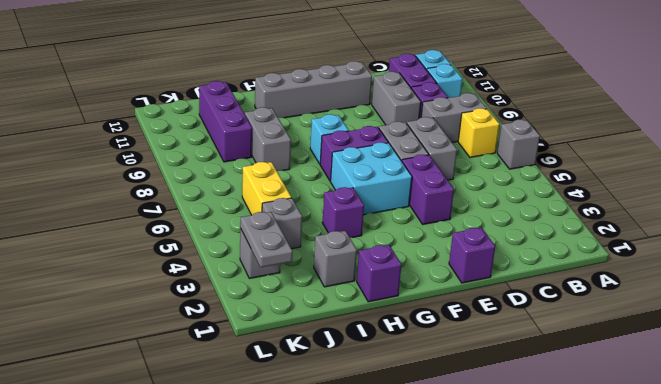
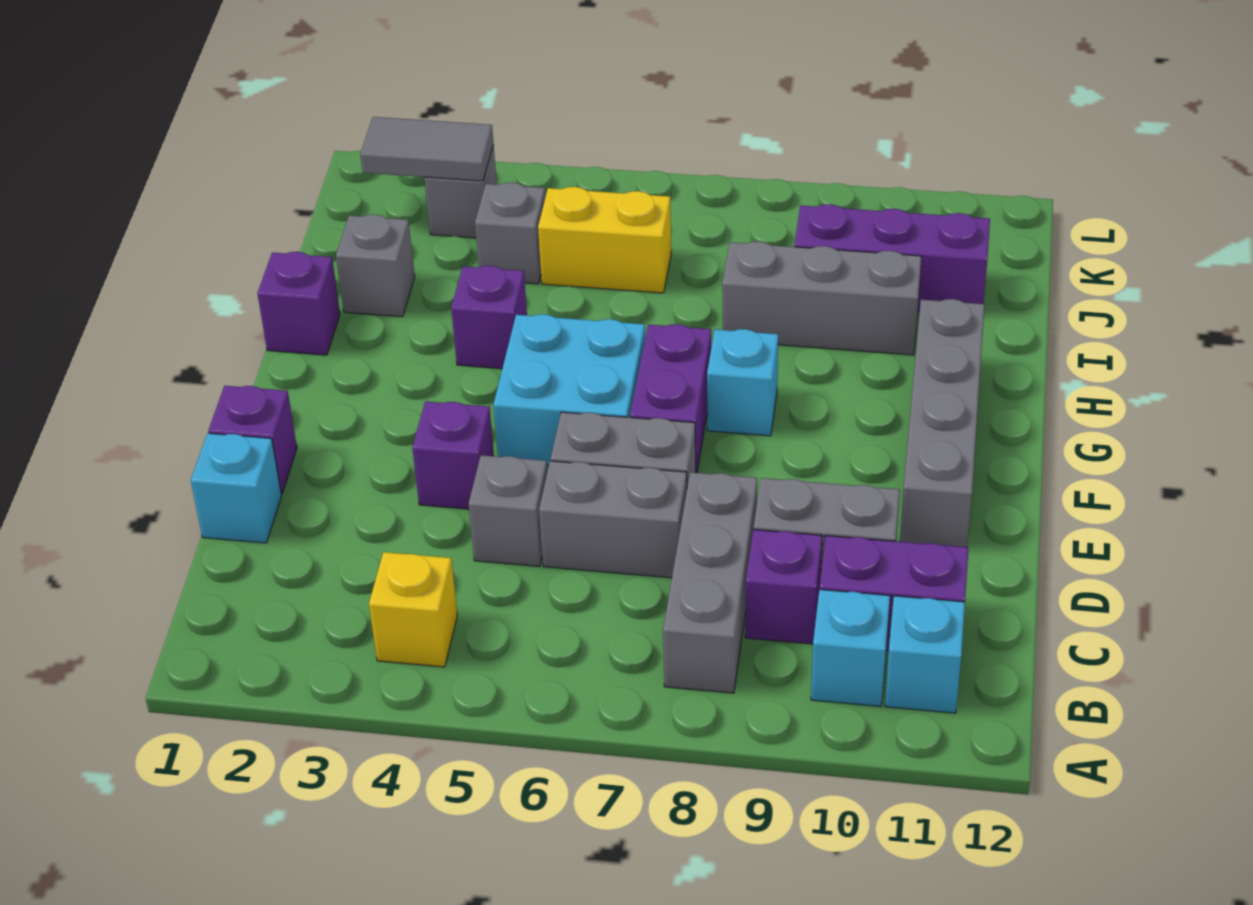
grey 1x1 brick [497,120,540,169] -> grey 1x1 brick moved to [469,455,547,567]
yellow 1x1 brick [458,108,499,157] -> yellow 1x1 brick moved to [369,552,457,667]
grey 1x2 brick [421,93,487,142] -> grey 1x3 brick [663,472,757,693]
none -> cyan 1x1 brick [191,433,282,543]
purple 1x2 brick [402,155,454,224] -> purple 1x1 brick [412,401,494,509]
grey 1x2 brick [245,107,291,171] -> grey 1x3 brick [722,241,922,355]
grey 1x2 plate [240,212,293,267] -> grey 1x2 tile [360,117,493,181]

